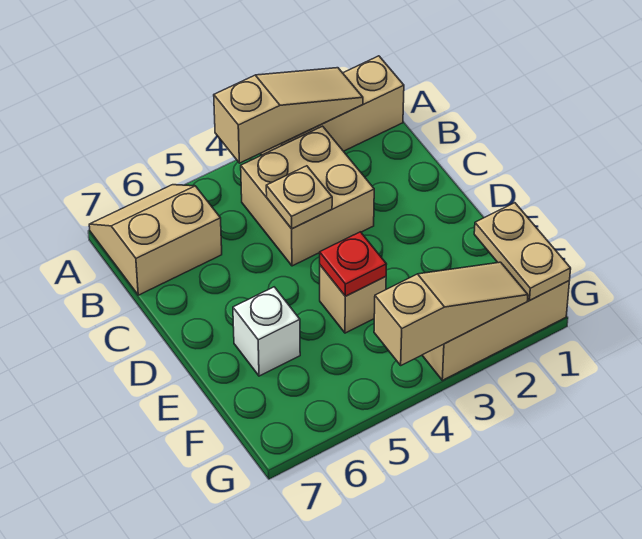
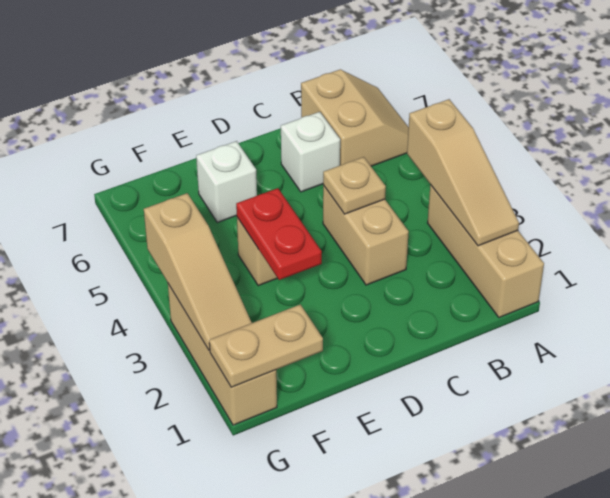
tan 2x2 brick [241,126,374,266] -> tan 1x2 brick [323,185,409,285]
none -> white 1x1 brick [281,112,340,192]
red 1x1 plate [320,232,387,296] -> red 1x2 plate [236,188,322,280]

